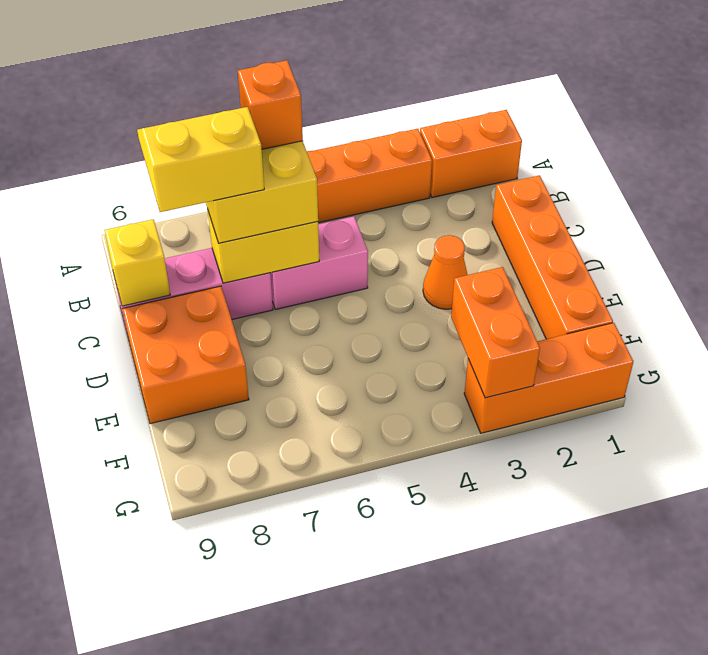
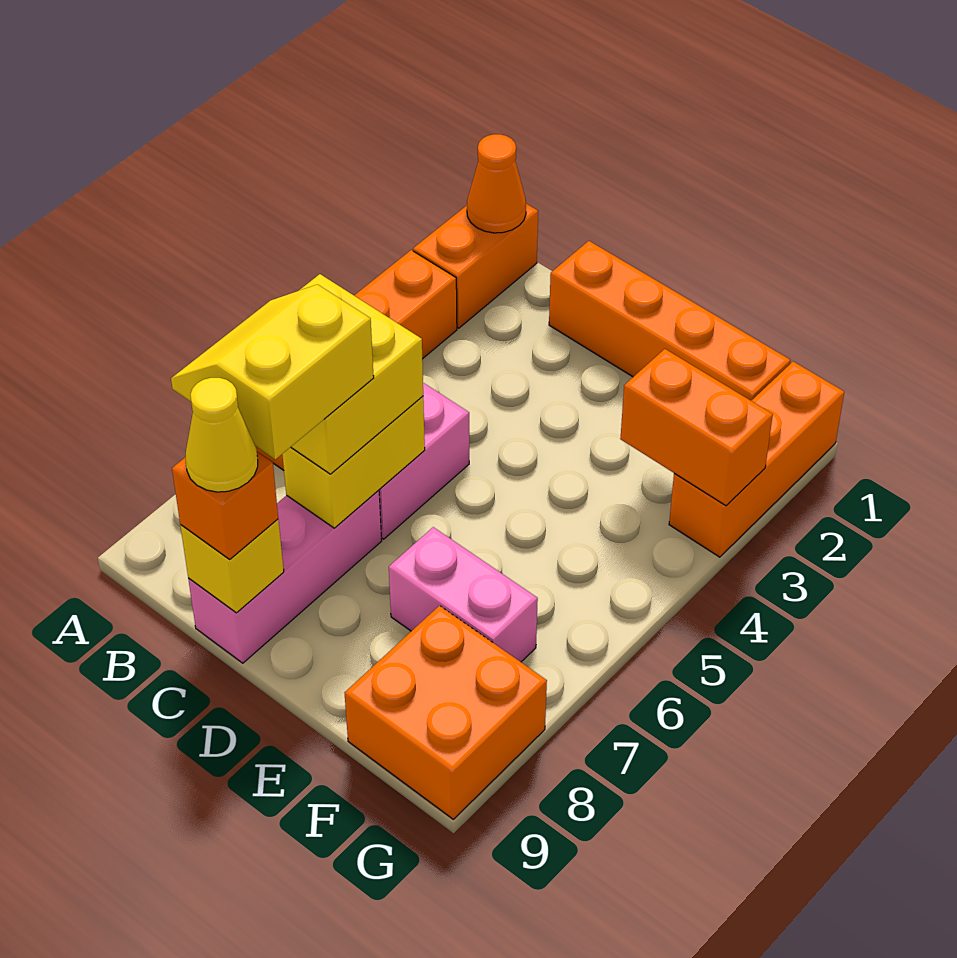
orange 1x1 brick [238,60,303,149] -> orange 1x1 brick moved to [172,452,278,559]
none -> yellow 1x1 cone [186,378,258,492]
orange 1x1 cone [423,235,468,309] -> orange 1x1 cone moved to [467,134,526,233]
orange 2x2 brick [123,286,249,424] -> orange 2x2 brick moved to [345,606,547,819]
none -> pink 1x2 brick [389,527,538,662]

